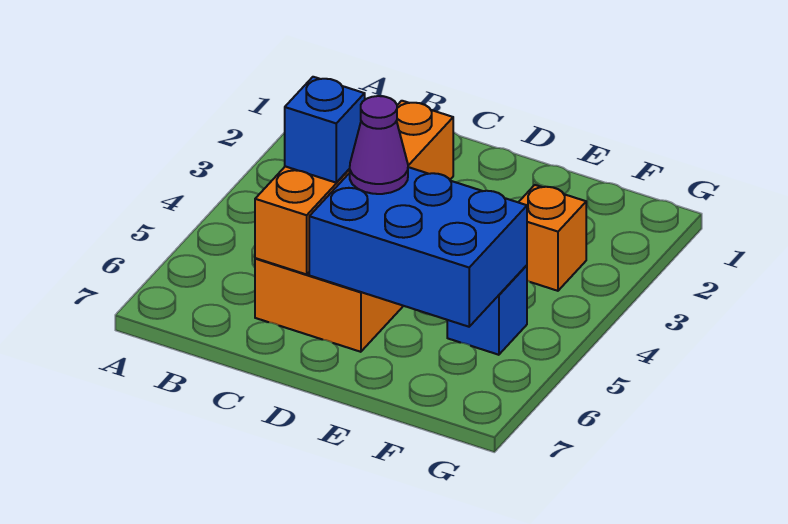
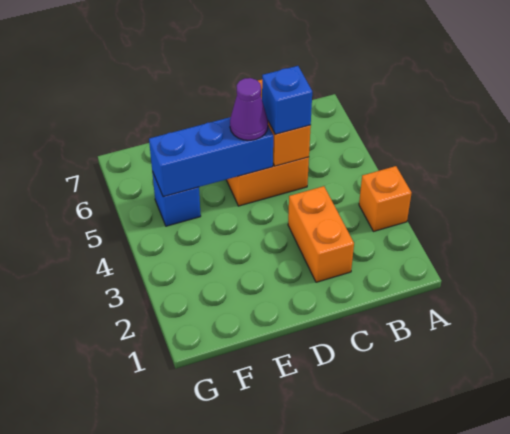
blue 2x3 brick [309,167,527,327] -> blue 1x3 brick [149,117,273,197]
orange 1x1 brick [519,185,586,291] -> orange 1x1 brick moved to [359,166,411,232]

